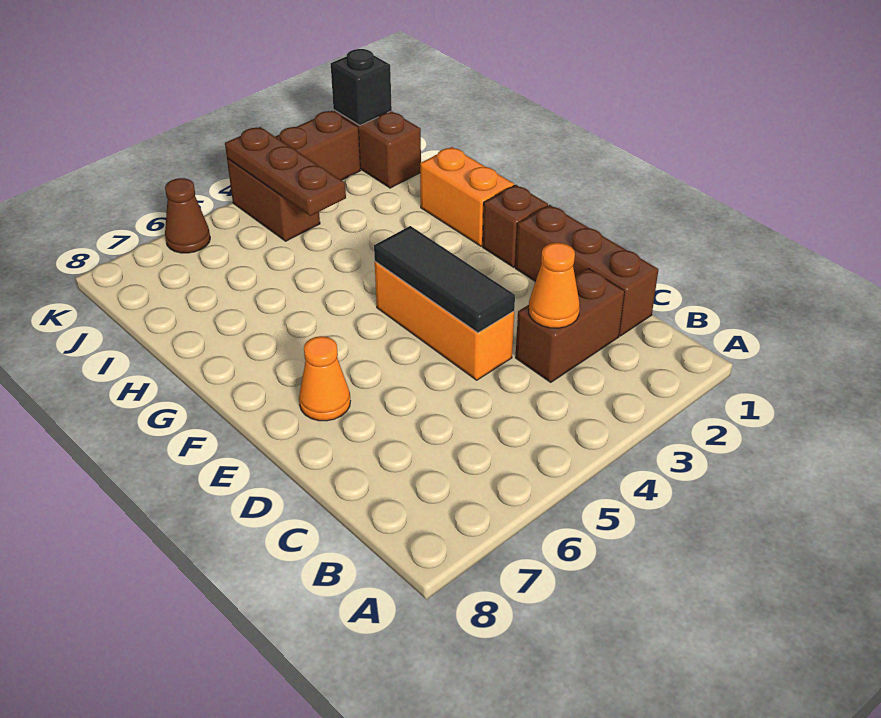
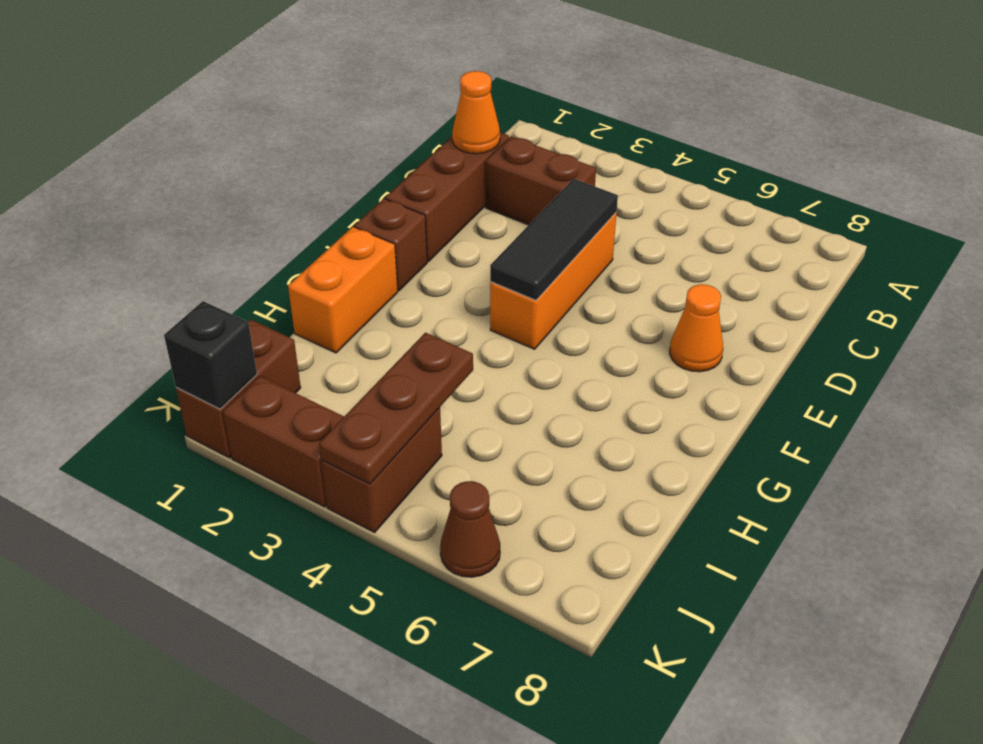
orange 1x1 cone [529,243,580,328] -> orange 1x1 cone moved to [452,71,500,154]

